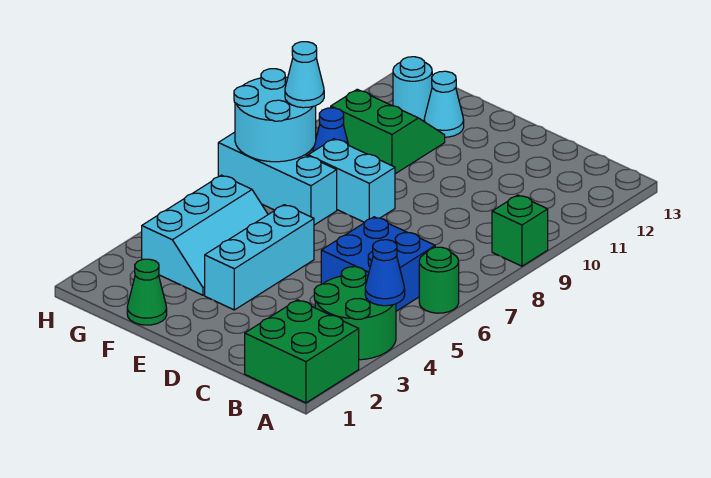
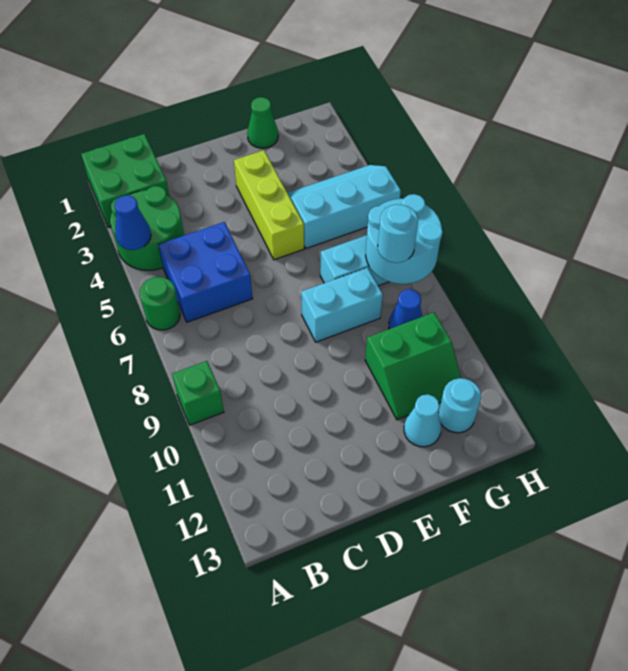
cyan 1x3 brick [205,205,314,310] -> lime 1x3 brick [234,150,304,260]
cyan 2x3 slope [142,175,268,295] -> cyan 2x3 slope turned to [288,165,401,248]
cyan 1x1 cone [285,42,324,108] -> cyan 1x1 round brick [378,205,418,263]

